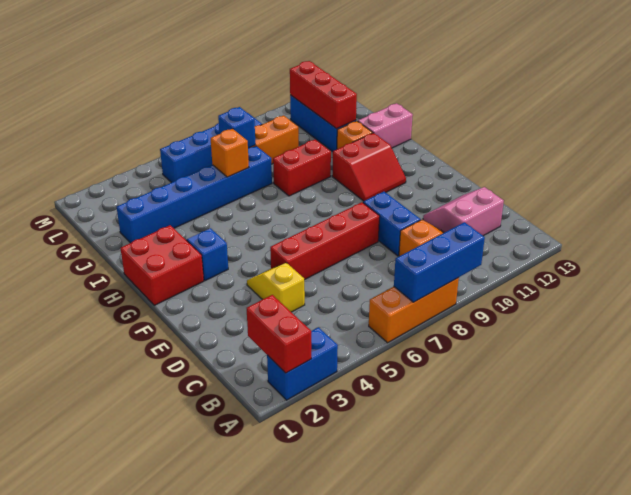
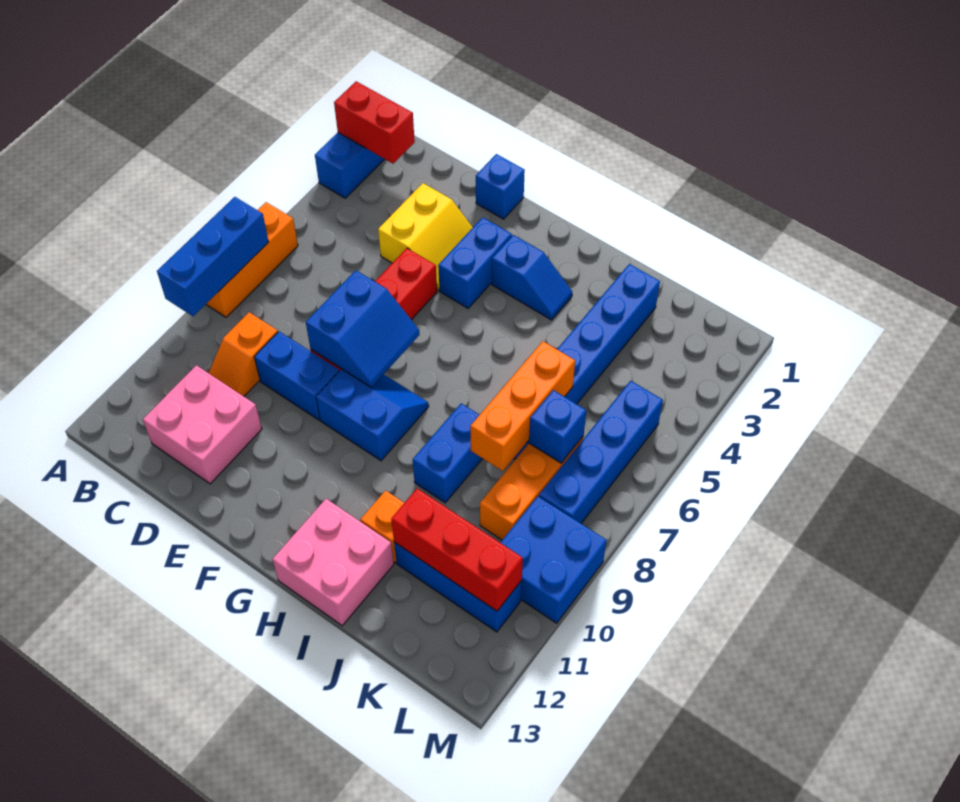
pink 2x2 slope [423,187,504,236] -> pink 2x2 brick [143,365,262,484]
yellow 1x2 slope [247,263,305,312] -> yellow 2x2 slope [378,183,473,290]
none -> blue 1x1 brick [476,154,525,219]
none -> blue 2x2 slope [306,270,420,387]
none -> blue 1x2 brick [438,217,512,308]
none -> blue 2x2 slope [316,369,429,461]
red 2x2 brick [120,225,204,305] -> none
red 2x2 slope [332,133,406,201] -> none
red 1x2 brick [273,139,331,196] -> blue 1x2 brick [413,403,482,503]
pink 1x2 brick [358,103,413,148] -> pink 2x2 brick [272,499,394,626]
orange 1x1 brick [211,129,249,177] -> orange 1x3 brick [470,341,575,471]
none -> blue 2x2 brick [500,496,607,623]

